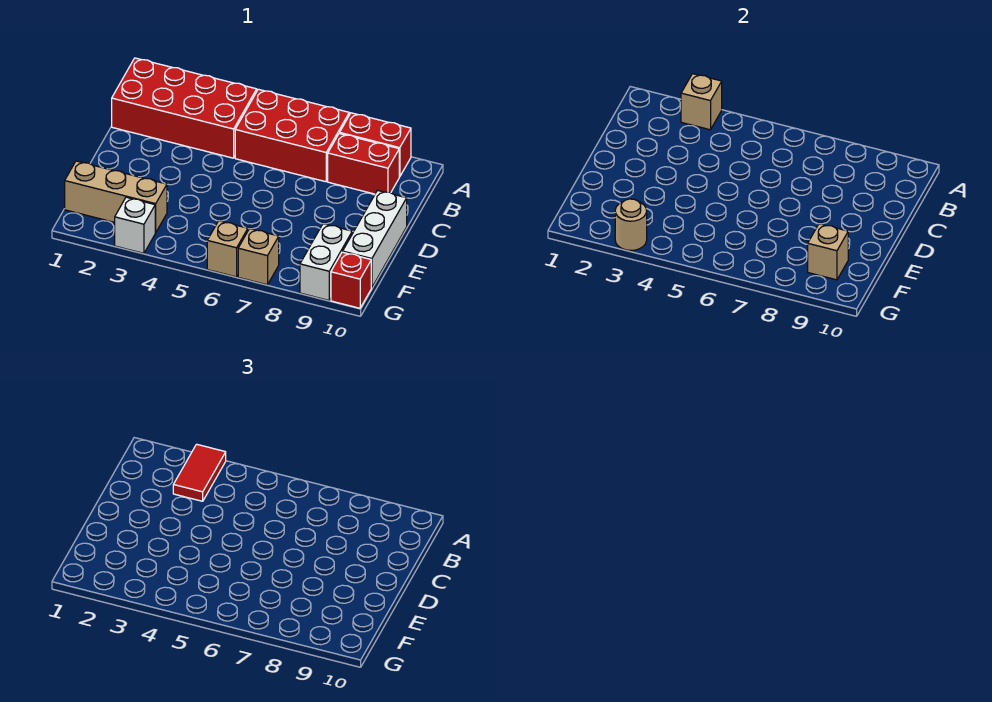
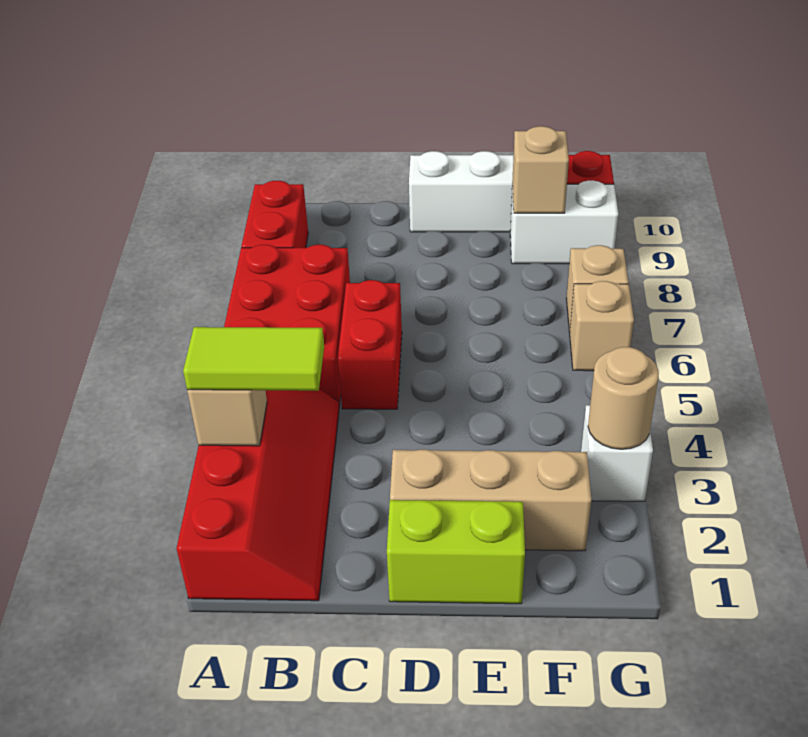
red 2x4 brick [112,58,257,158] -> red 2x4 slope [177,389,339,601]
red 1x2 tile [173,444,226,501] -> lime 1x2 tile [183,327,324,391]
red 1x2 brick [328,133,399,194] -> red 1x2 brick moved to [338,280,402,409]
none -> lime 1x2 brick [387,500,525,604]
tan 1x3 brick [65,161,167,233] -> tan 1x3 brick turned to [390,450,592,551]

